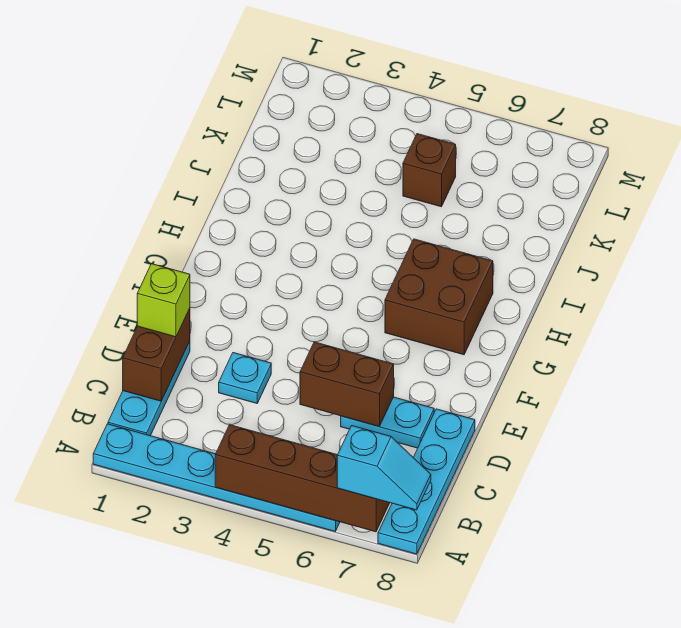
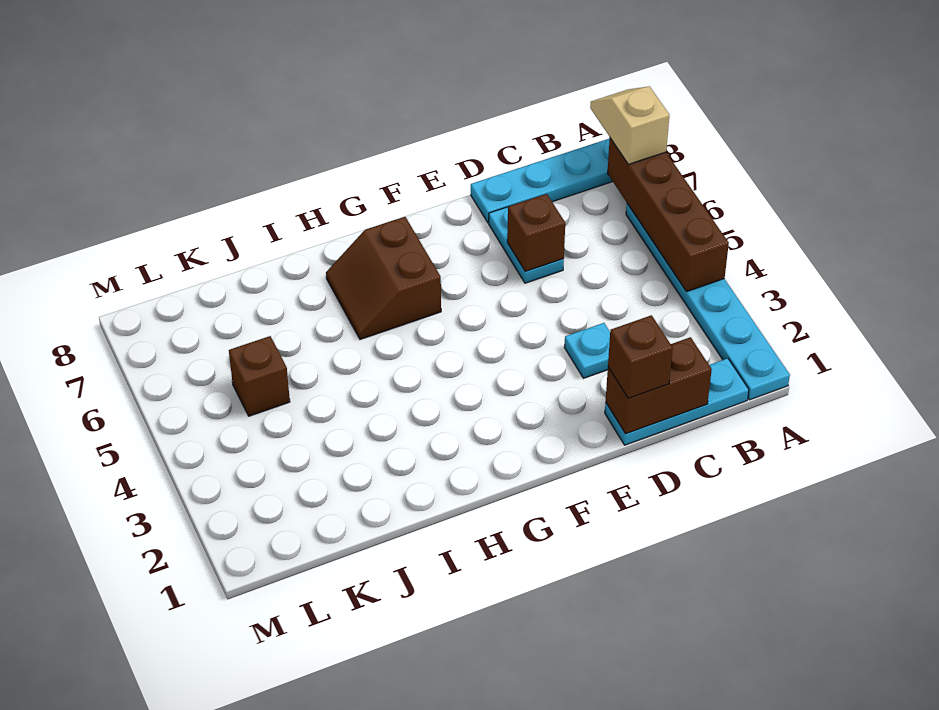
cyan 1x2 slope [337,426,431,510] -> tan 1x2 slope [590,86,669,164]
lime 1x1 brick [137,264,190,337] -> brown 1x1 brick [608,315,673,398]
brown 1x2 brick [300,342,394,426] -> brown 1x1 brick [507,194,565,272]
brown 2x2 brick [385,239,493,355] -> brown 2x2 slope [326,217,441,340]

